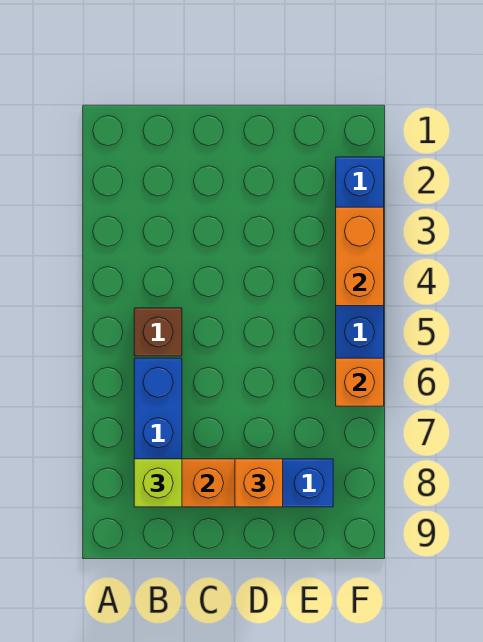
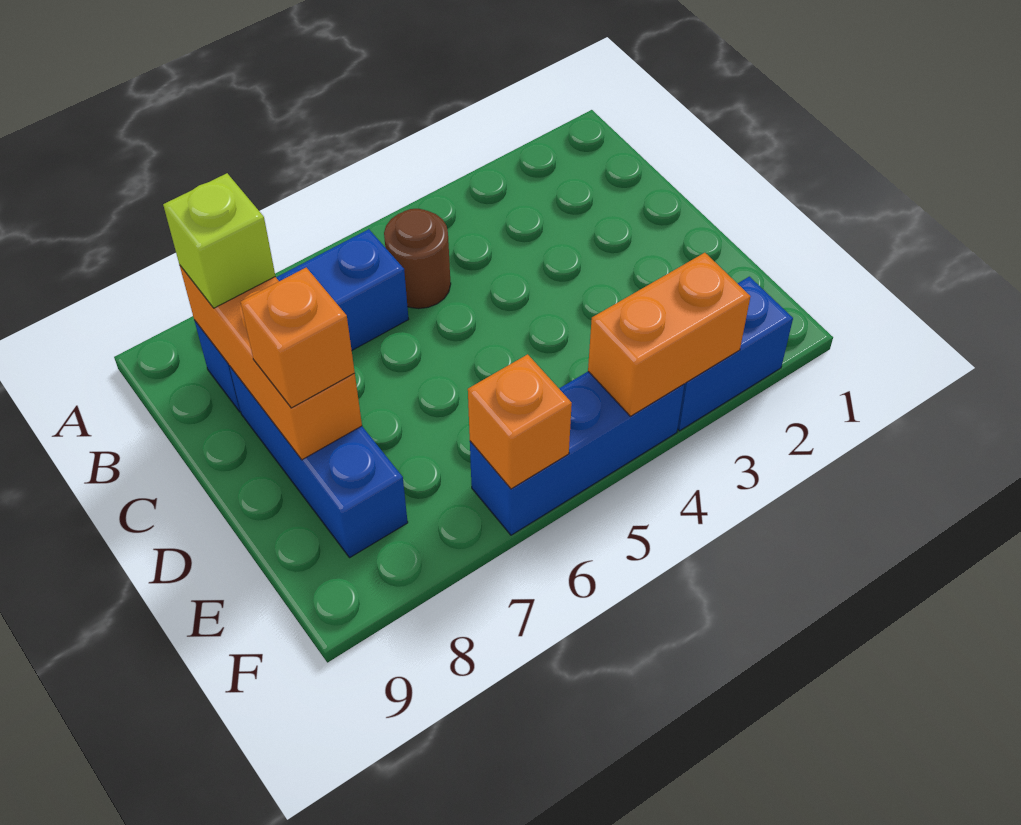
brown 1x1 brick [134,308,182,356] -> brown 1x1 round brick [384,209,451,309]

